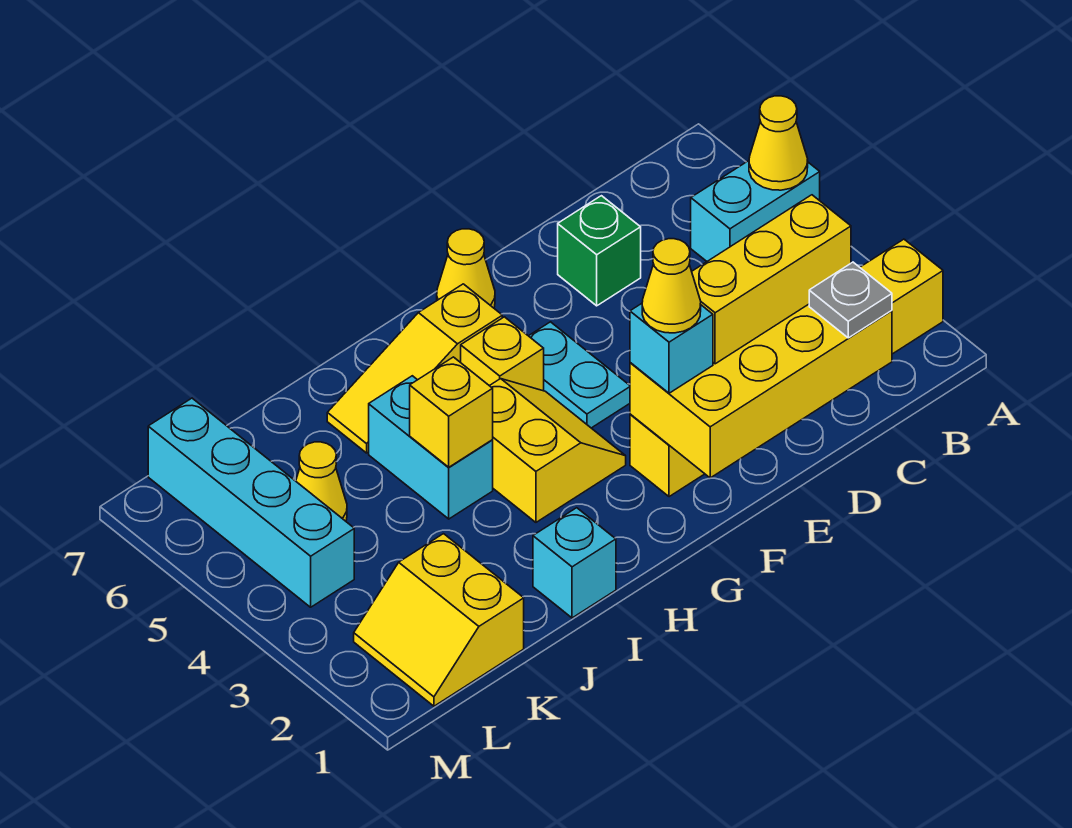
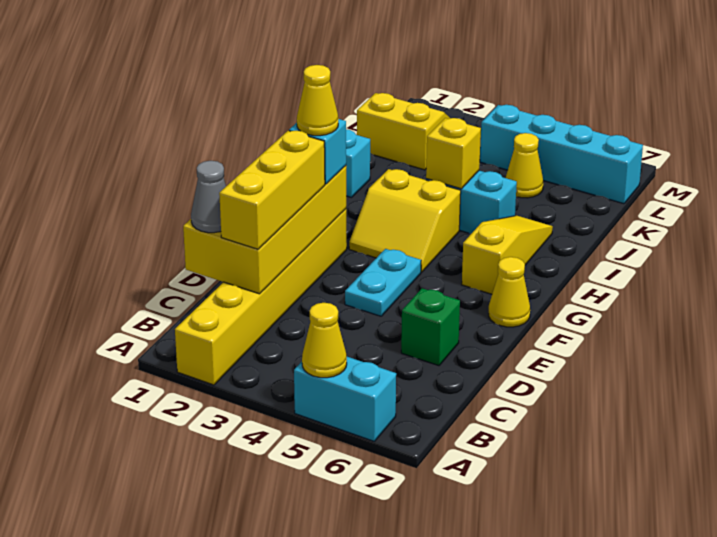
cyan 1x2 brick [691,161,820,261] -> cyan 1x2 brick turned to [294,357,396,441]
grey 1x1 plate [809,262,892,338] -> grey 1x1 cone [191,161,226,233]
cyan 1x2 plate [529,322,630,428] -> cyan 1x2 plate turned to [345,249,421,316]
yellow 1x1 brick [461,317,544,391] -> none

